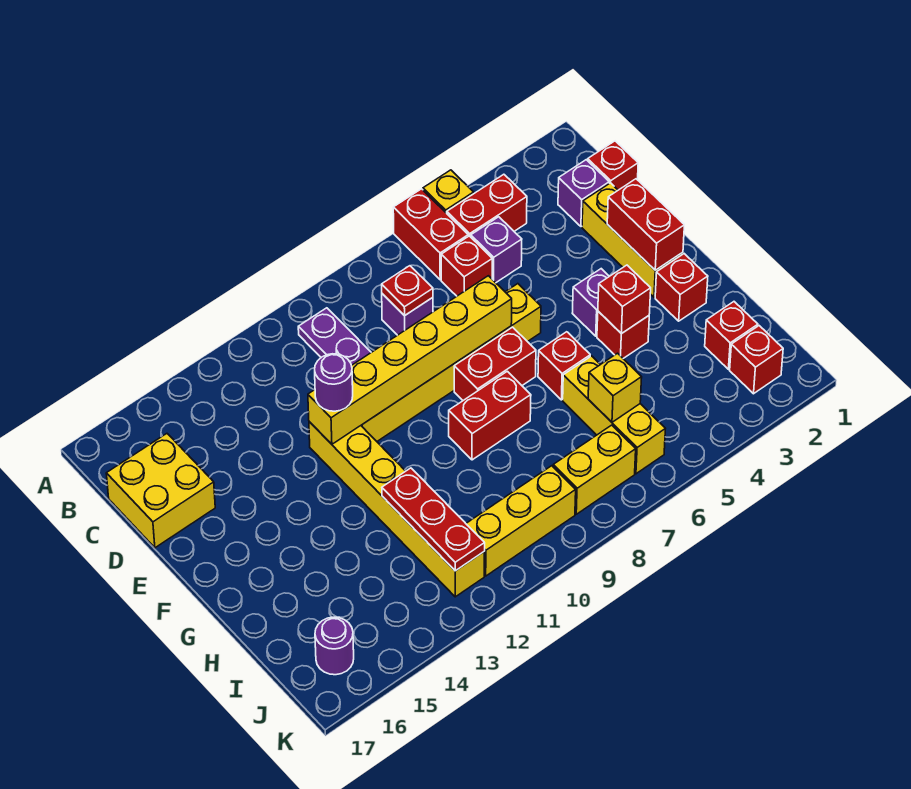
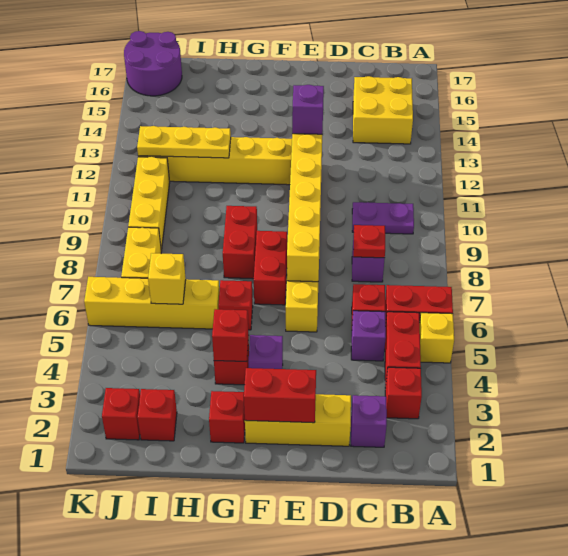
red 1x1 brick [588,141,638,190] -> red 1x1 brick moved to [385,367,422,419]
yellow 2x2 brick [106,434,215,548] -> yellow 2x2 brick moved to [353,76,413,144]
purple 1x1 round brick [315,354,353,411] -> purple 1x1 brick [292,85,324,134]
yellow 1x3 brick [563,356,665,474] -> yellow 1x4 brick [84,277,219,329]
red 1x3 plate [382,468,485,571] -> yellow 1x3 plate [137,126,231,158]
purple 1x1 round brick [315,617,354,675] -> purple 2x2 round brick [124,31,182,96]

